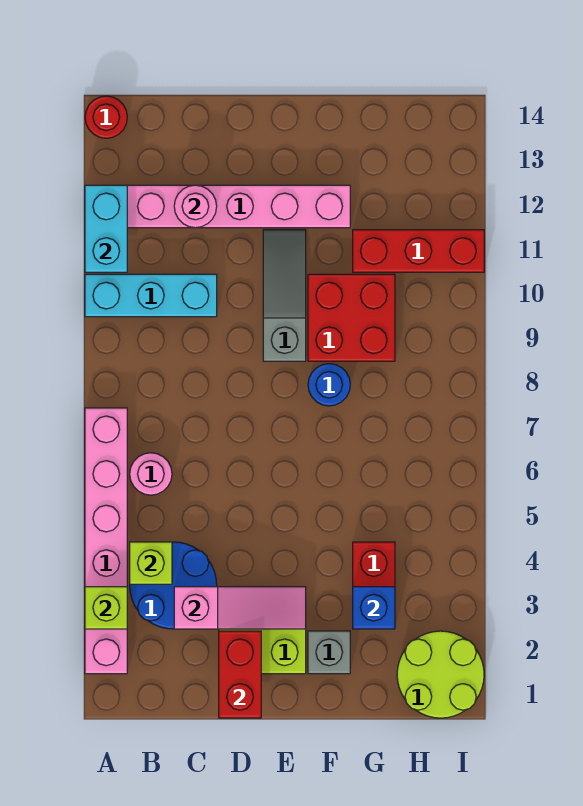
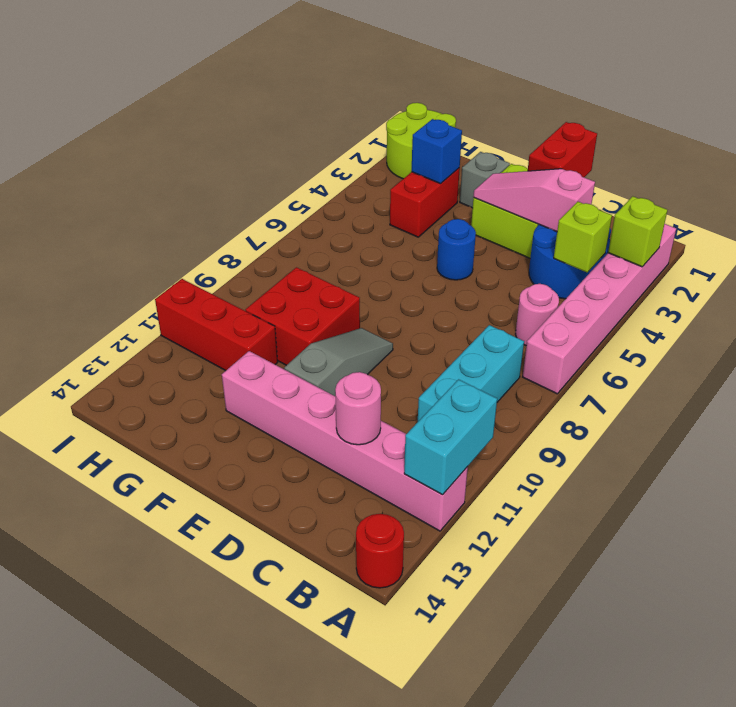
cyan 1x3 brick [85,274,217,317] -> cyan 1x3 brick turned to [418,325,524,421]
grey 1x3 slope [263,230,306,361] -> grey 1x3 slope turned to [284,328,393,396]
blue 1x1 round brick [308,364,350,406] -> blue 1x1 round brick moved to [437,219,476,280]

